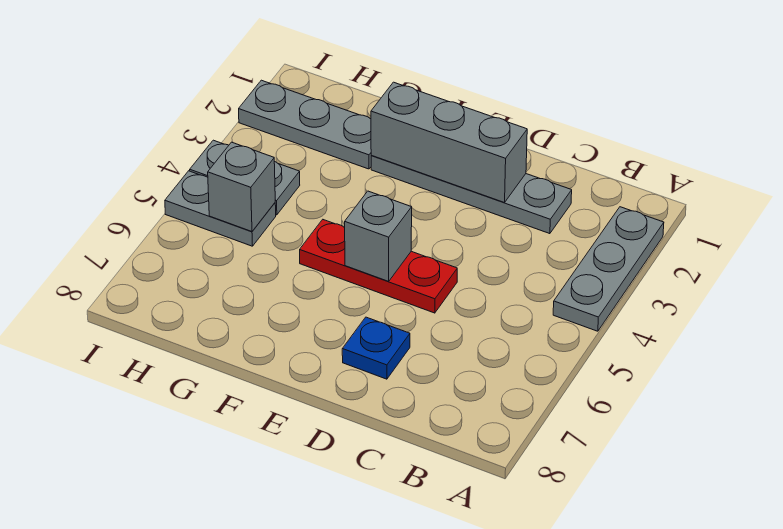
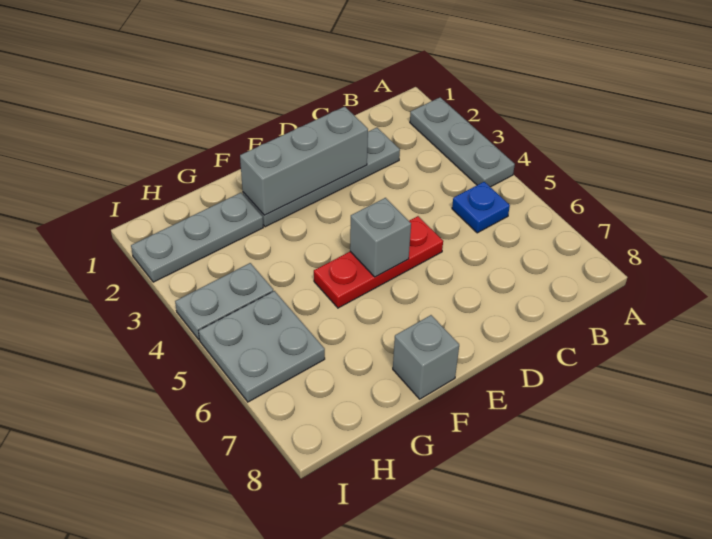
blue 1x1 plate [342,317,410,379] -> blue 1x1 plate moved to [452,182,510,233]
grey 1x2 plate [165,171,276,246] -> grey 2x2 plate [199,291,325,402]
grey 1x1 brick [208,142,275,231] -> grey 1x1 brick moved to [393,315,459,399]

